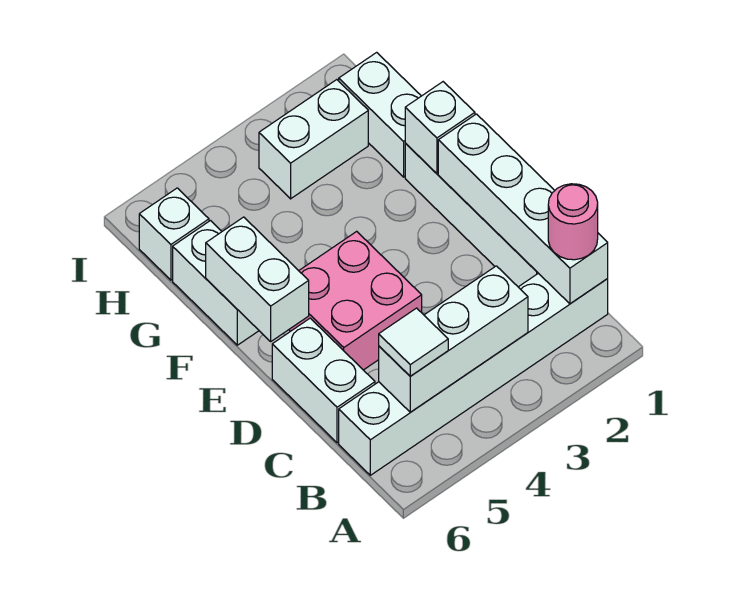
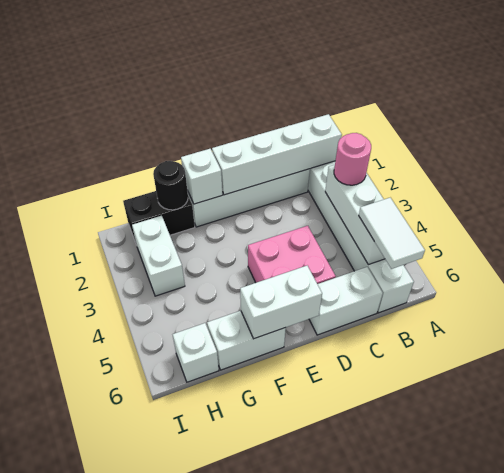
pink 1x1 round brick [548,184,598,260] -> pink 1x1 round brick moved to [334,133,371,185]
white 1x1 tile [379,308,448,376] -> white 1x2 tile [359,198,425,269]
white 1x2 brick [339,52,421,177] -> black 1x2 brick [123,191,195,243]
none -> black 1x1 round brick [153,161,188,210]

